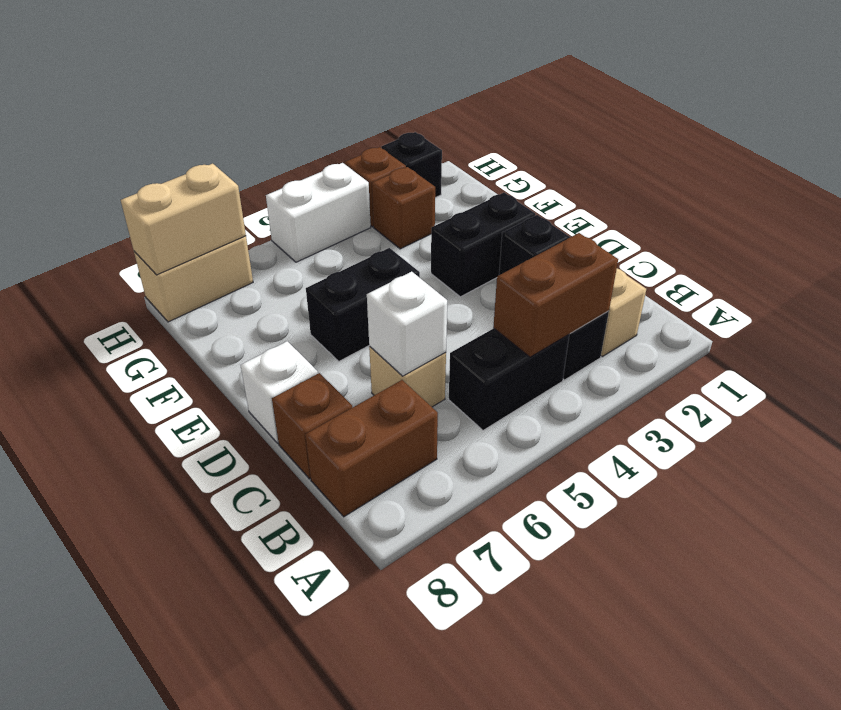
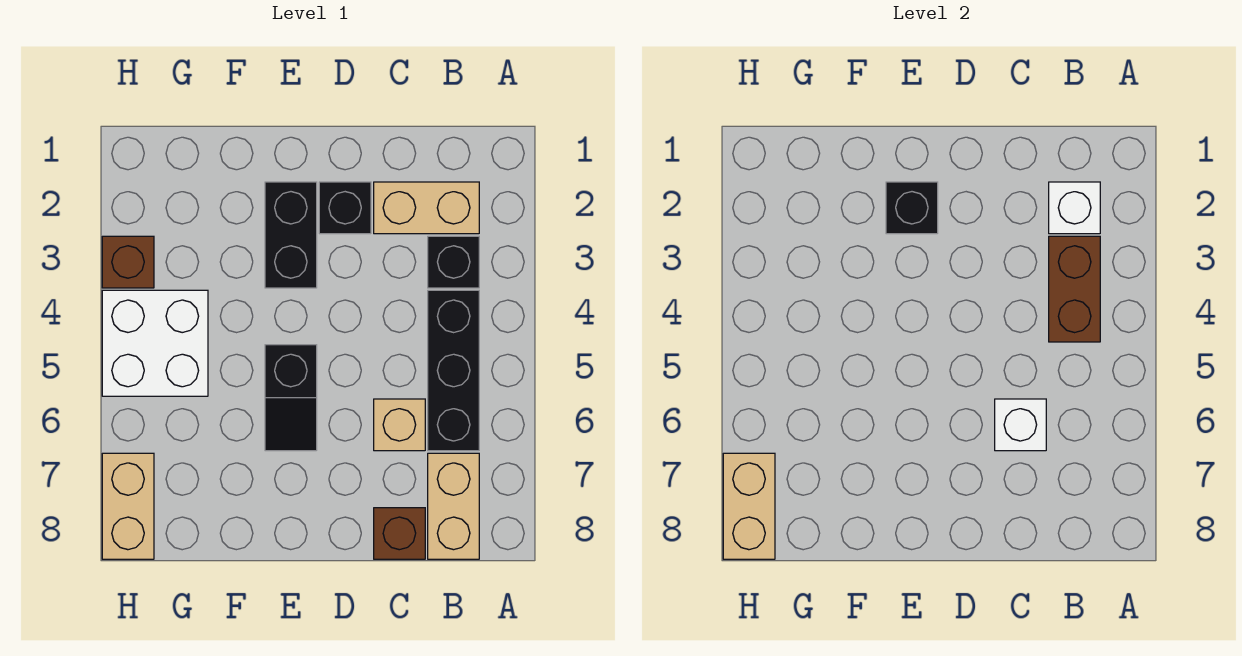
black 1x2 brick [449,328,569,430] -> black 1x3 brick [428,290,479,451]
brown 1x2 brick [305,380,438,517] -> tan 1x2 brick [428,453,479,559]
white 1x1 brick [241,341,318,443] -> white 1x1 brick moved to [1049,182,1100,234]
black 1x2 brick [306,248,420,361] -> black 1x2 slope [265,345,317,451]
brown 1x1 brick [372,167,435,249] -> none
black 1x1 brick [382,132,442,198] -> black 1x1 brick moved to [886,182,938,234]
white 1x2 brick [266,163,371,262] -> white 2x2 brick [102,290,208,396]

